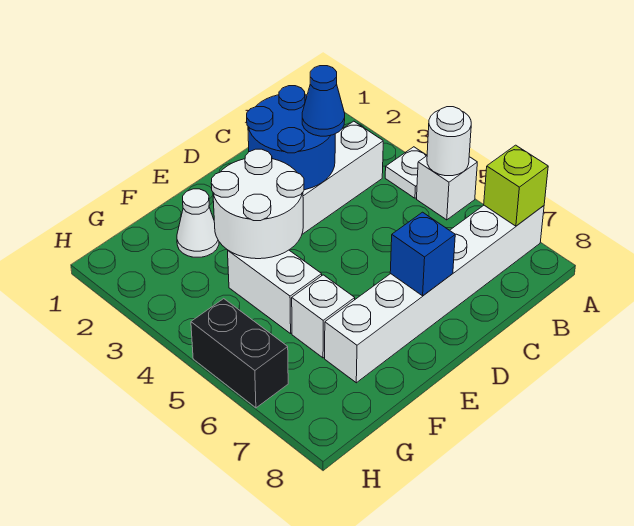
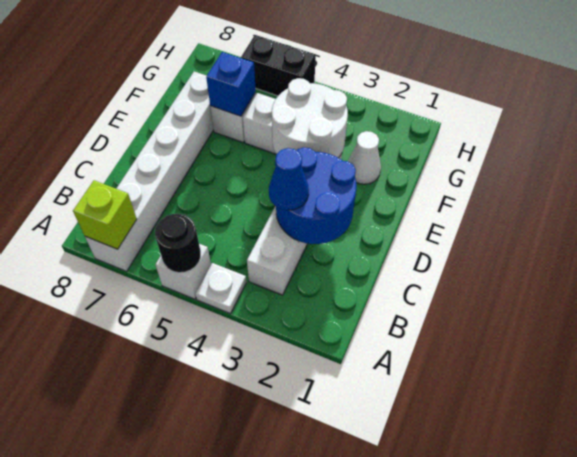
white 1x1 round brick [427,107,471,176] -> black 1x1 round brick [155,214,201,273]
blue 1x1 brick [390,212,455,296] -> blue 1x1 brick moved to [206,52,256,116]

